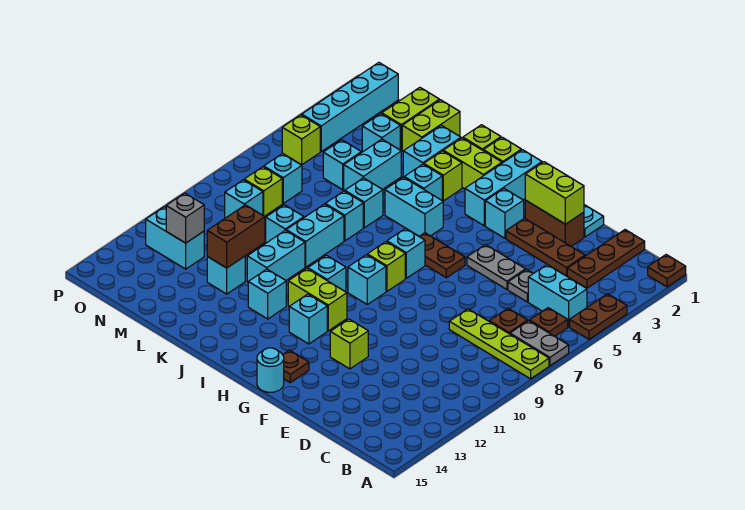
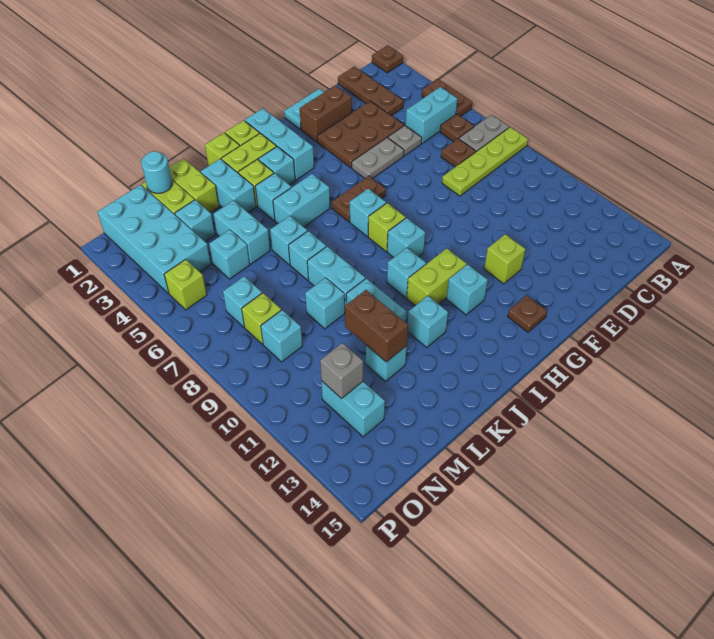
brown 1x3 plate [506,218,585,276] -> brown 2x3 plate [317,101,404,168]
lime 1x2 brick [525,162,584,224] -> none
cyan 1x1 brick [485,189,524,238] -> cyan 1x1 brick moved to [258,147,295,185]
cyan 1x1 round brick [257,348,284,392] -> cyan 1x1 round brick moved to [141,151,172,193]
cyan 1x2 brick [146,207,204,269] -> cyan 1x2 brick turned to [321,381,385,437]
cyan 1x4 brick [302,62,398,151] -> cyan 2x4 brick [98,185,211,294]

